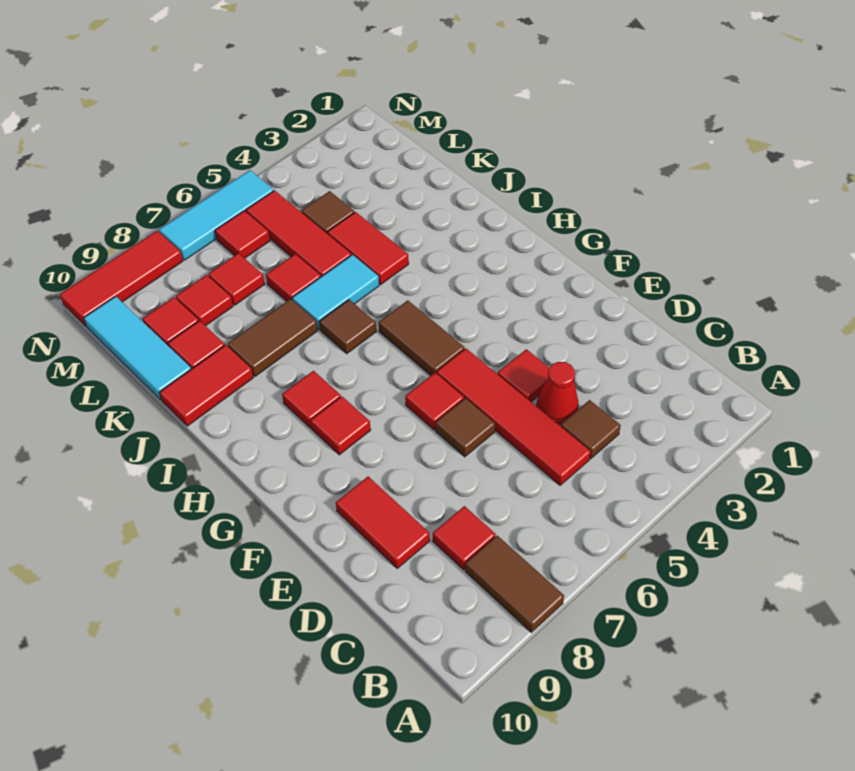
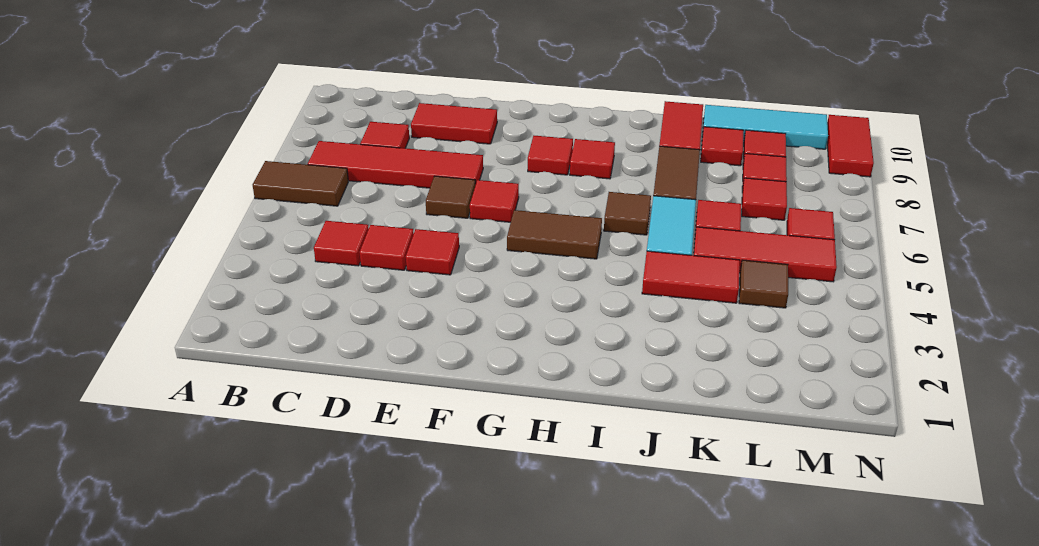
brown 1x2 tile [465,536,564,632] -> brown 1x2 tile moved to [253,161,348,206]
brown 1x1 tile [561,400,621,459] -> red 1x1 tile [314,221,369,266]
red 1x4 tile [437,349,591,485] -> red 1x4 tile moved to [308,141,483,188]
red 1x1 cone [537,362,578,425] -> red 1x1 tile [360,225,414,270]
cyan 1x3 tile [159,170,274,260] -> none
red 1x3 tile [60,231,183,326] -> red 1x2 tile [827,115,874,177]

